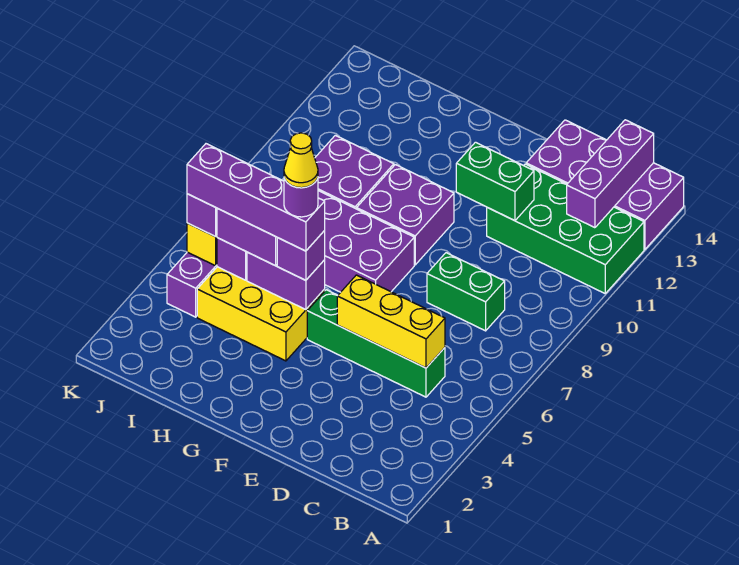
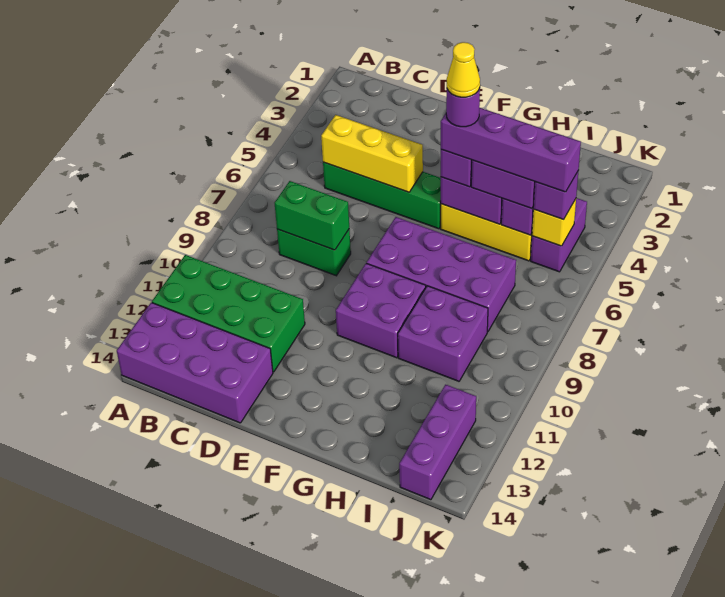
purple 1x3 brick [567,120,654,228] -> purple 1x3 brick moved to [399,385,476,500]
green 1x2 brick [456,142,534,221] -> green 1x2 brick moved to [275,181,349,250]

